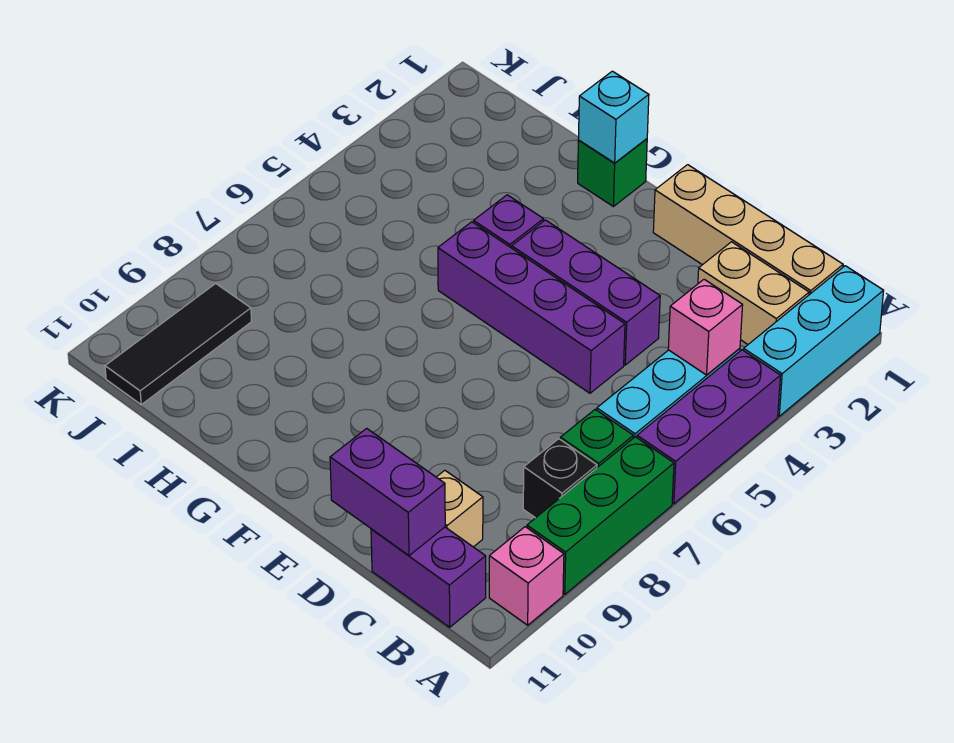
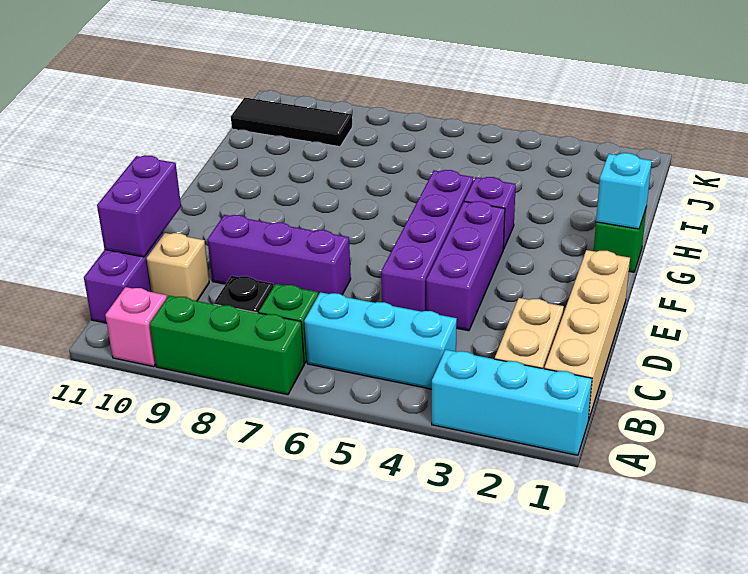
purple 1x3 brick [637,350,780,504] -> purple 1x3 brick moved to [207,215,351,295]
pink 1x1 brick [668,279,743,375] -> none

